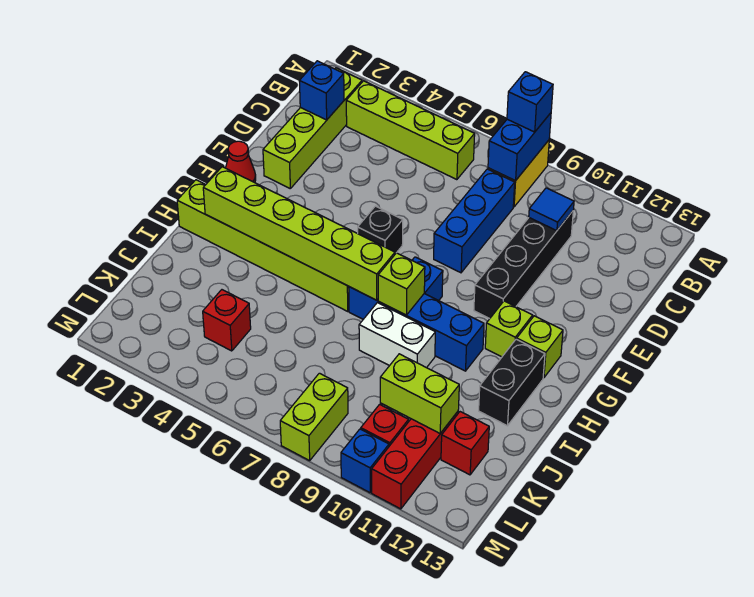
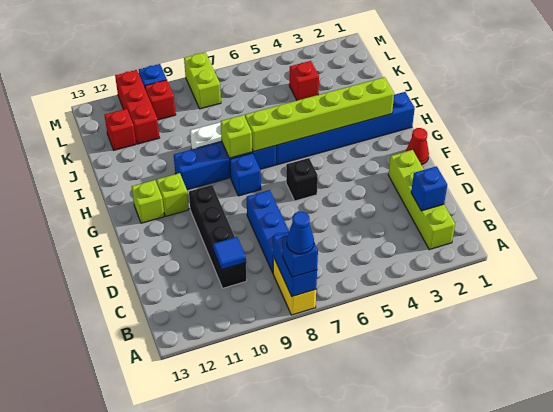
none -> blue 1x1 cone [287,212,314,254]
lime 1x4 brick [346,81,475,180] -> none
lime 1x6 brick [177,180,349,311] -> blue 1x6 brick [276,92,415,165]
black 1x2 brick [479,339,545,426] -> none
lime 1x2 brick [380,354,459,433] -> none

